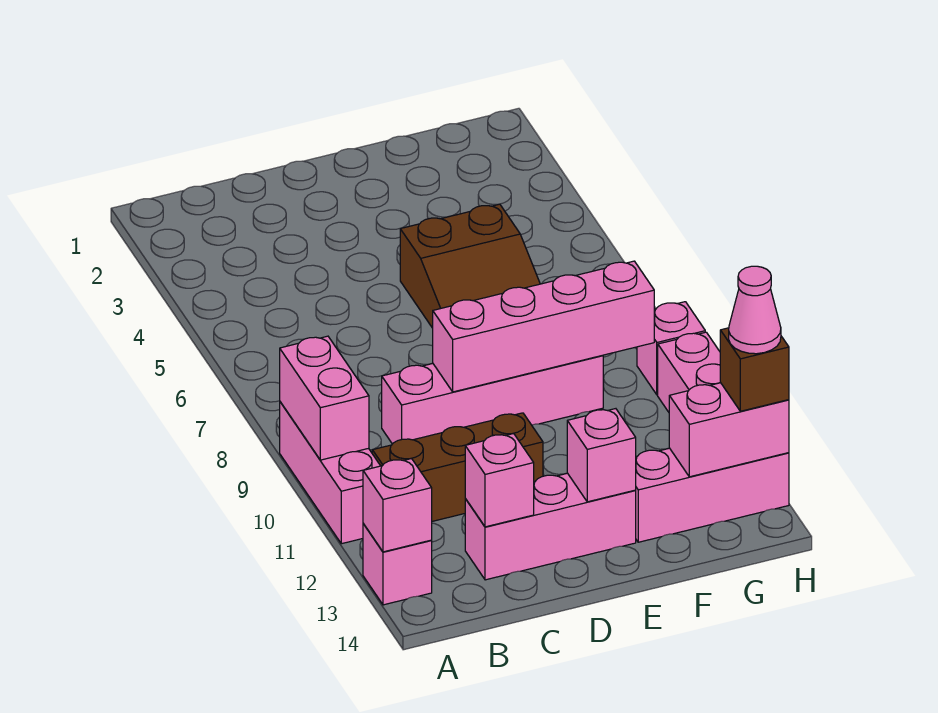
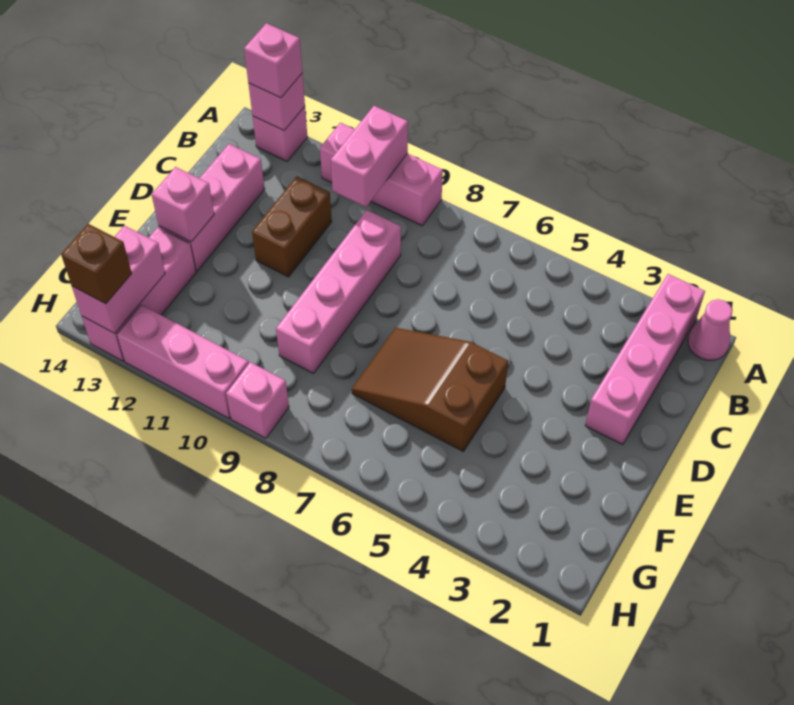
pink 1x2 brick [280,336,369,460] -> pink 1x2 brick turned to [331,106,408,207]
brown 1x3 brick [372,413,543,521] -> brown 1x2 brick [252,177,332,277]
pink 1x1 brick [465,434,534,527] -> pink 1x1 brick moved to [244,23,302,98]
pink 1x4 brick [433,261,654,392] -> pink 1x4 brick moved to [585,274,705,445]
pink 1x1 cone [729,266,781,354] -> pink 1x1 cone moved to [688,299,732,360]

